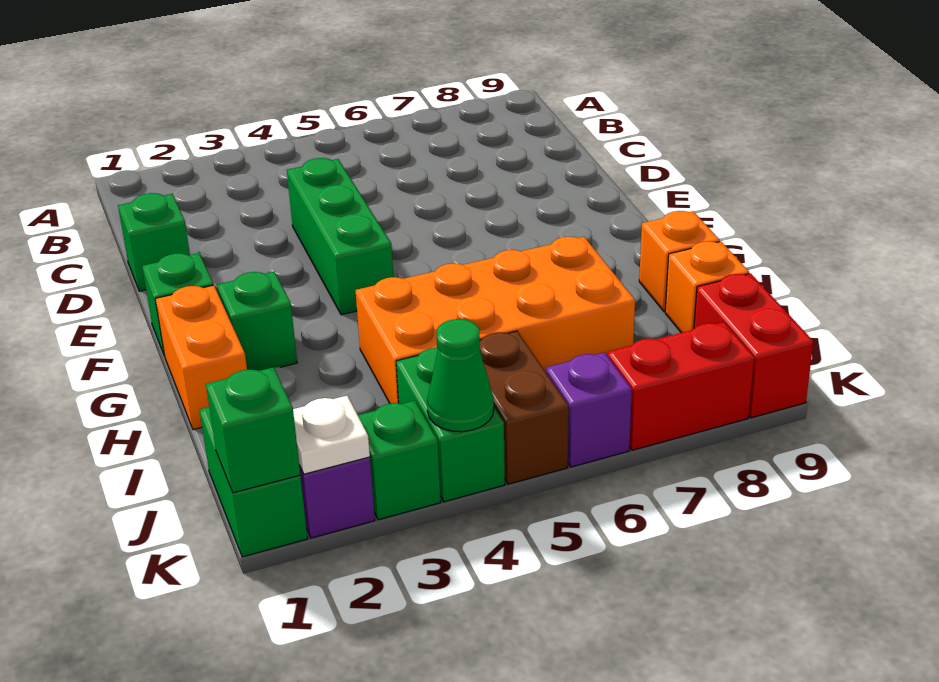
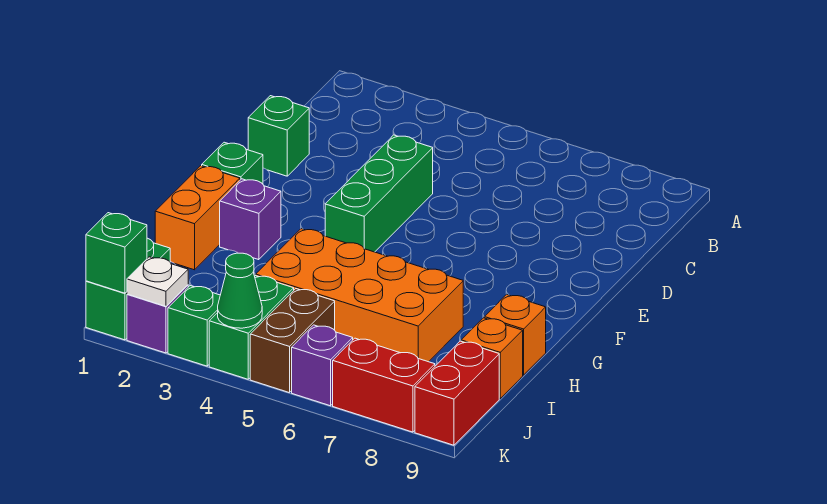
green 1x1 brick [217,272,297,371] -> purple 1x1 brick [220,179,281,260]

